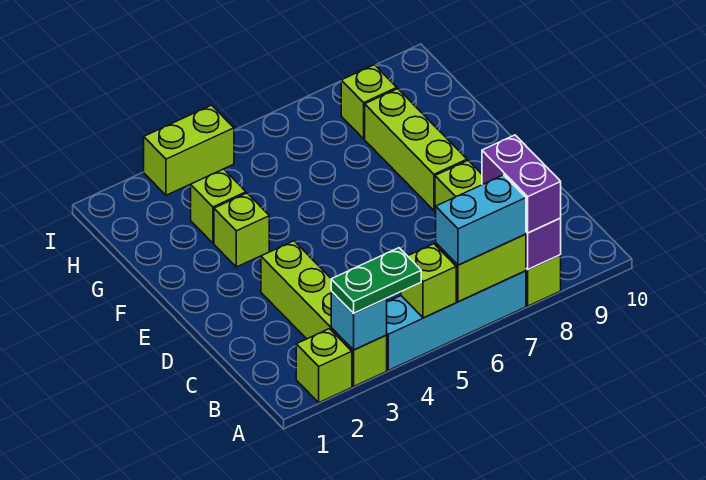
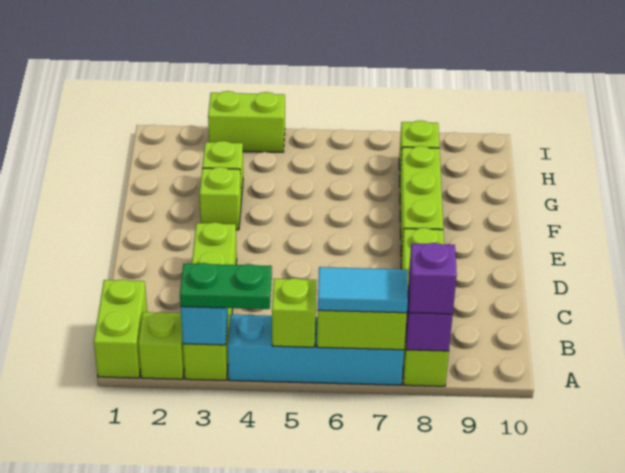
none -> lime 1x2 brick [94,279,147,378]
cyan 1x2 brick [436,175,526,265] -> cyan 1x2 tile [318,267,408,313]
purple 1x2 brick [482,135,561,233] -> purple 1x1 brick [408,243,457,314]

